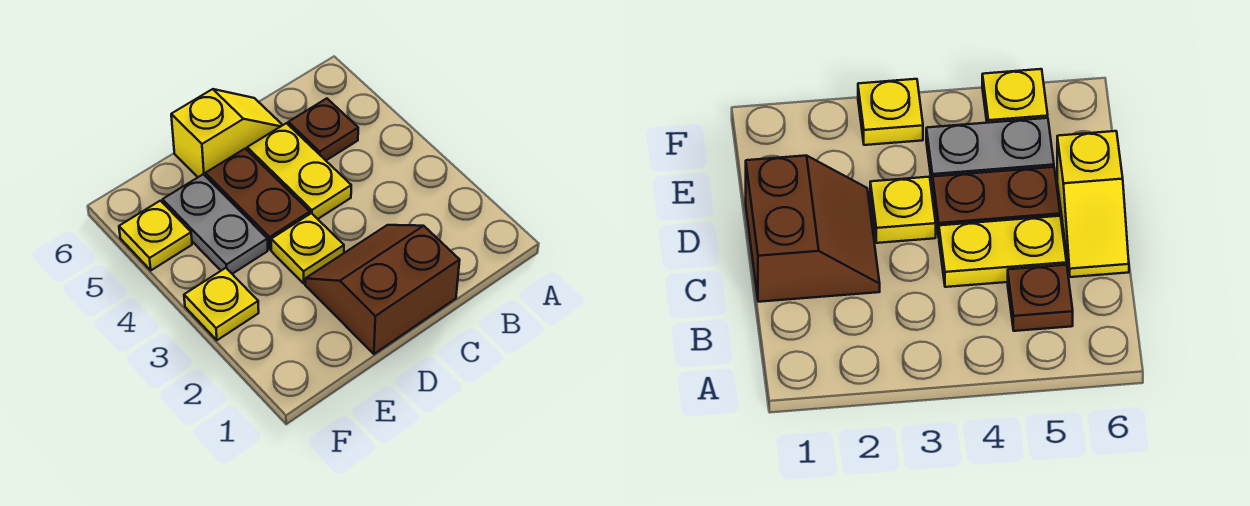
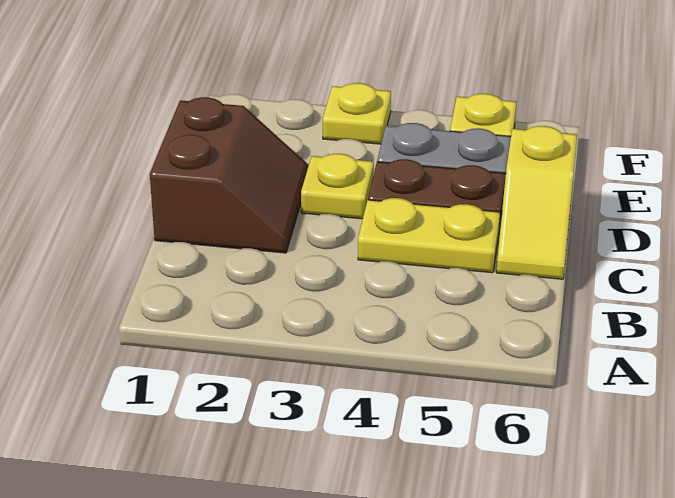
brown 1x1 plate [288,98,358,160] -> none

